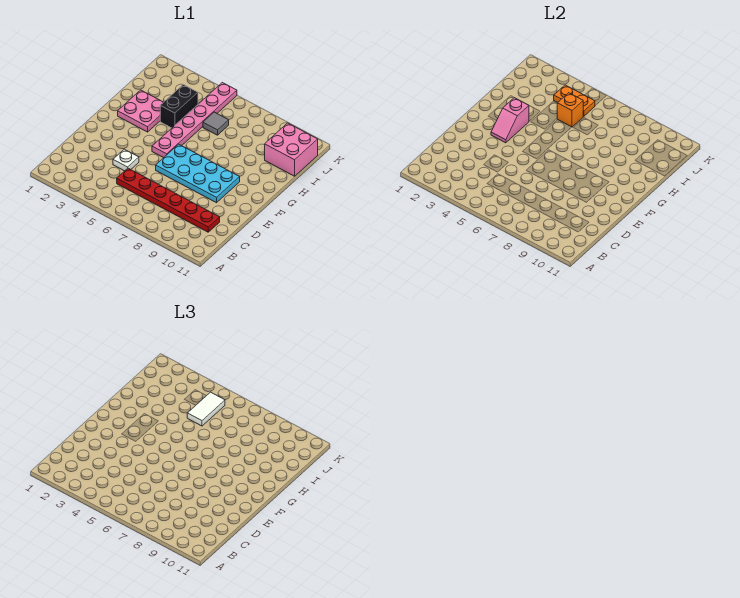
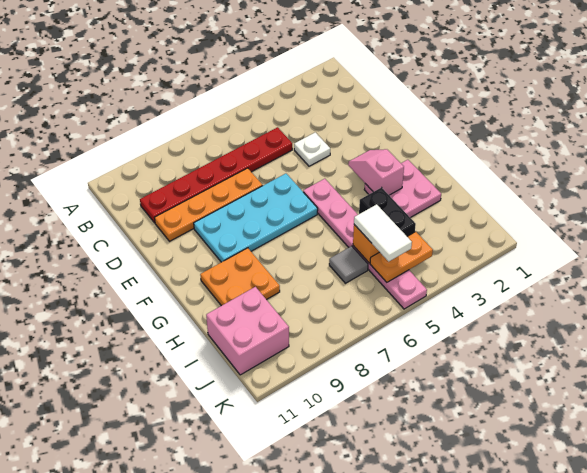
none -> orange 1x4 plate [155,168,263,241]
none -> orange 2x2 plate [200,248,280,306]

